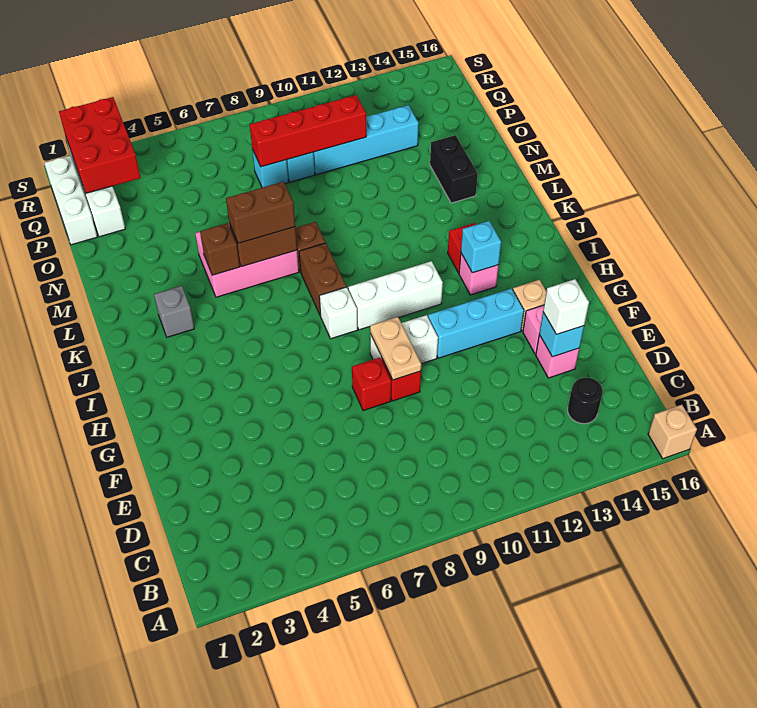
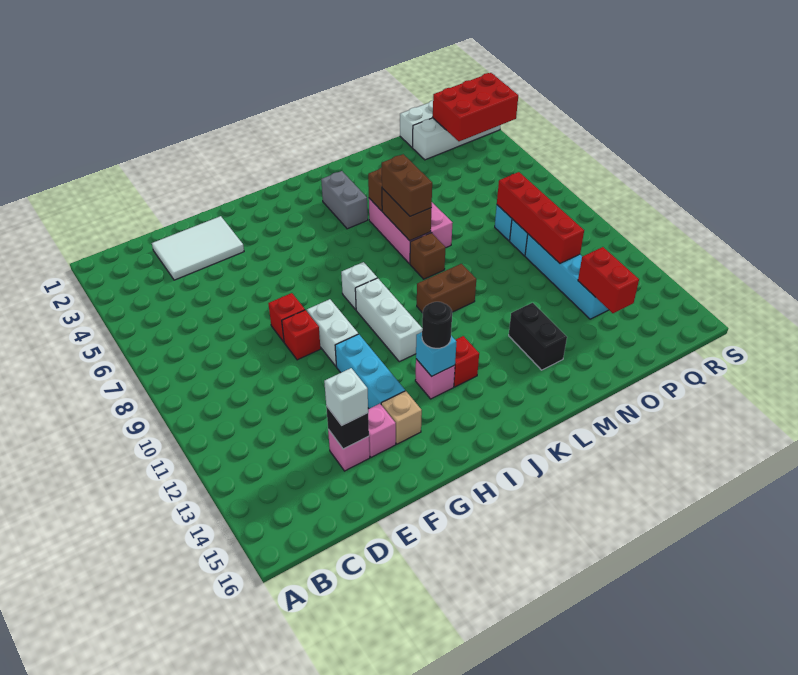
tan 1x1 brick [648,405,697,459] -> none
black 1x1 round brick [568,378,603,424] -> black 1x1 round brick moved to [422,302,452,348]
none -> white 2x3 tile [152,216,244,280]
cyan 1x1 brick [539,312,584,357] -> black 1x1 brick [326,406,369,449]
tan 1x2 plate [370,317,421,380] -> none
brown 1x2 brick [299,243,346,316] -> brown 1x2 brick moved to [417,264,476,313]
grey 1x1 brick [154,286,194,337] -> grey 1x2 brick [321,171,368,229]
black 1x2 brick [430,135,478,203] -> black 1x2 brick turned to [509,303,567,370]
none -> red 1x2 brick [578,247,639,313]

